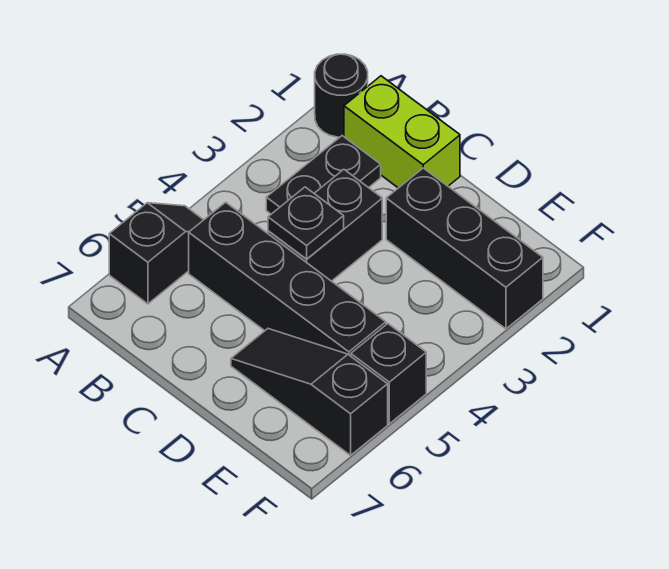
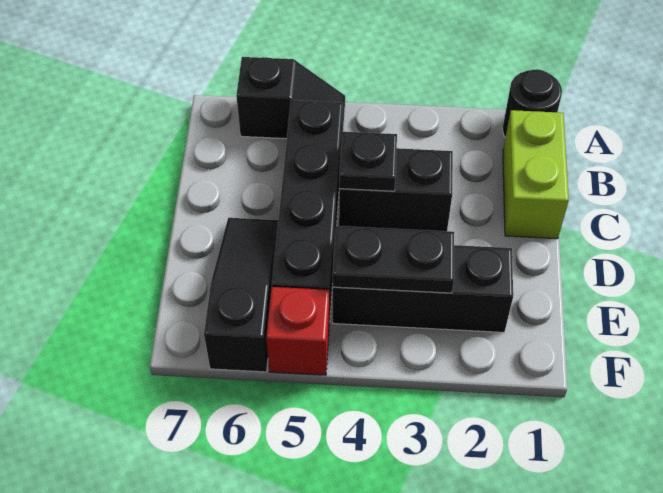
black 1x2 plate [266,136,381,214] -> black 1x2 plate moved to [333,226,454,293]
black 1x3 brick [386,168,543,329] -> black 1x3 brick turned to [333,245,513,332]
black 1x1 brick [351,324,426,424] -> red 1x1 brick [266,287,330,375]

